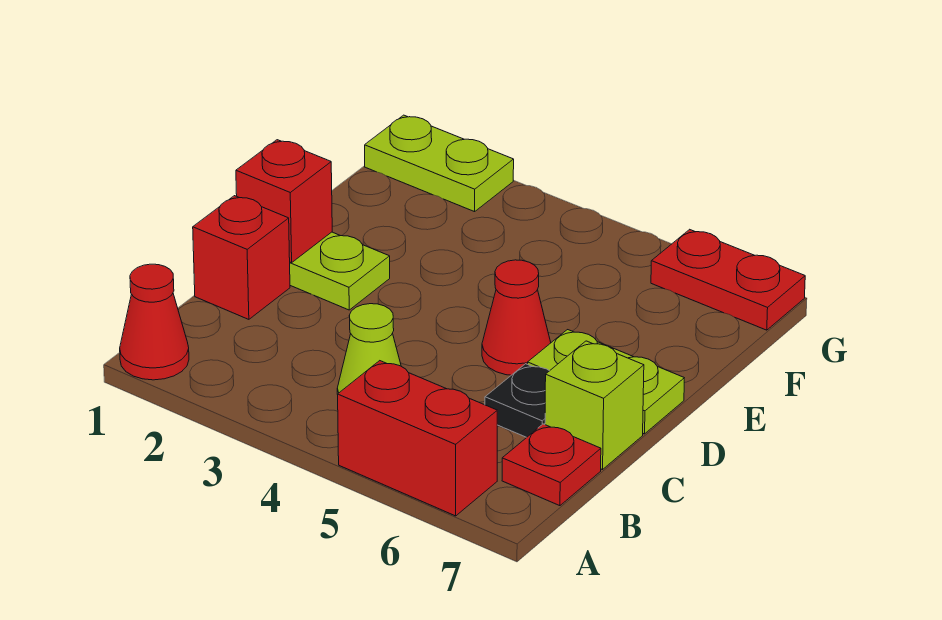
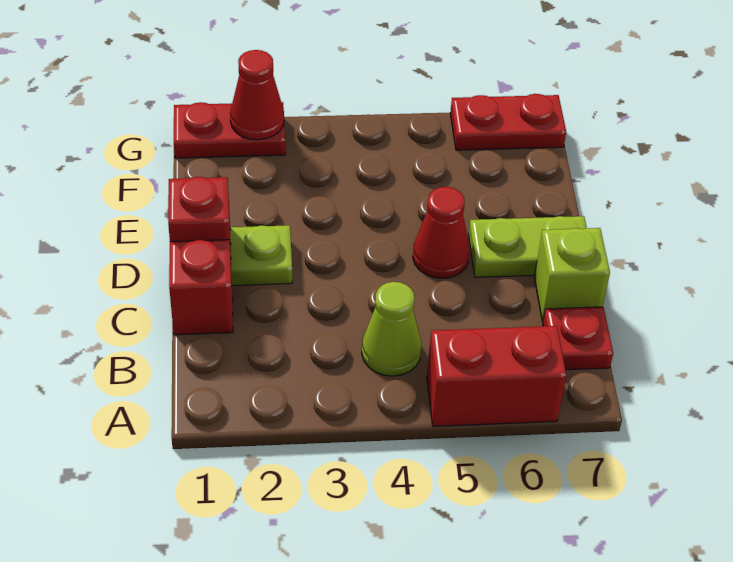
red 1x1 cone [120,264,189,380] -> red 1x1 cone moved to [230,50,284,140]
black 1x1 plate [485,364,549,437] -> none
lime 1x2 plate [365,115,514,212] -> red 1x2 plate [174,102,285,158]

